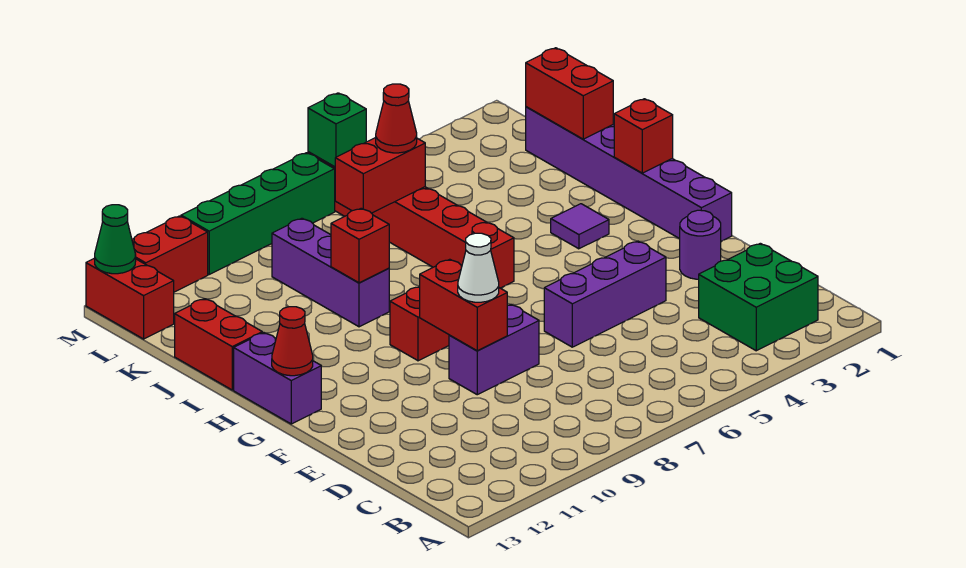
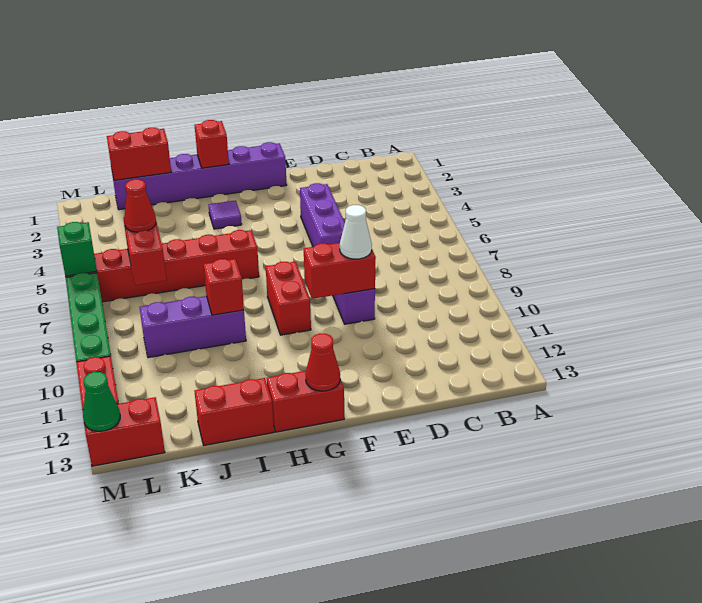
green 2x2 brick [699,243,818,351] -> none
purple 1x1 round brick [680,210,721,279] -> none
purple 1x2 brick [234,333,321,424] -> red 1x2 brick [267,371,344,432]

